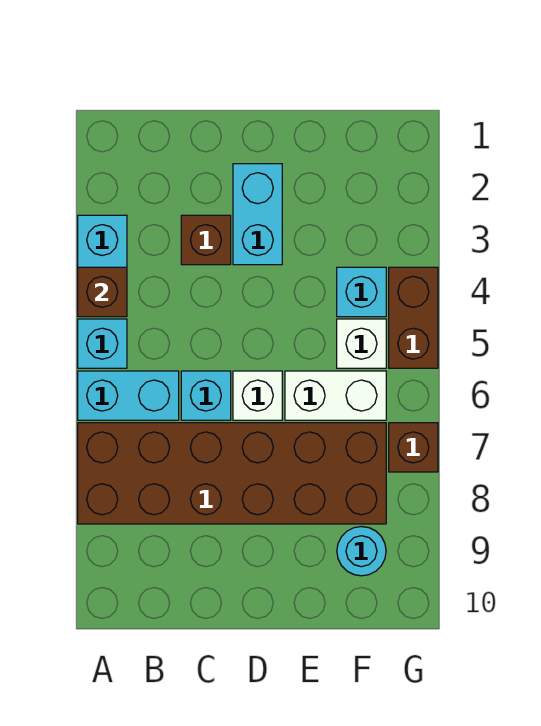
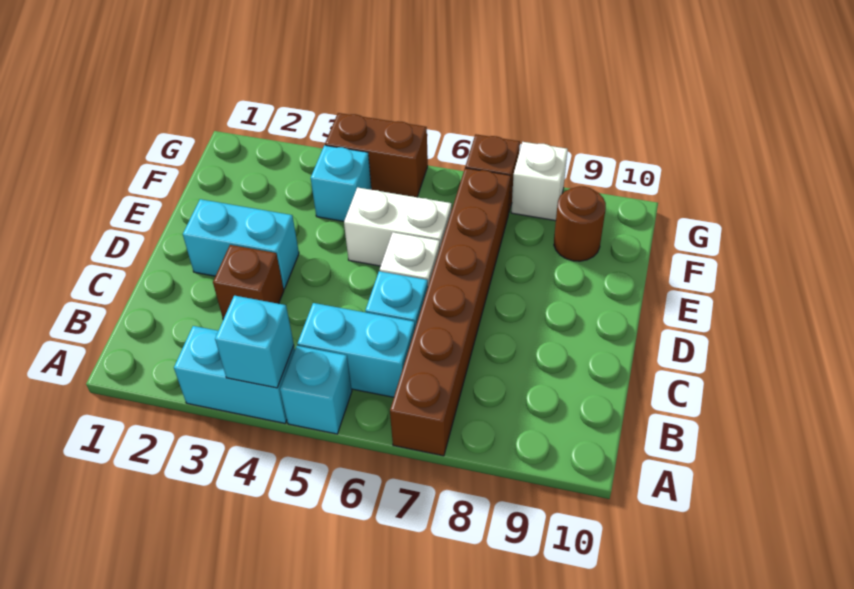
brown 1x1 brick [78,267,127,317] -> cyan 1x1 brick [215,296,294,388]
cyan 1x2 brick [78,371,179,420] -> cyan 1x2 brick turned to [298,303,415,397]
brown 2x6 brick [78,423,386,524] -> brown 1x6 brick [390,168,511,456]
white 1x2 brick [285,371,386,420] -> white 1x2 brick turned to [344,187,452,266]
white 1x1 brick [337,319,386,368] -> white 1x1 brick moved to [511,142,568,221]
cyan 1x1 round brick [337,527,386,576] -> brown 1x1 round brick [554,186,606,261]

